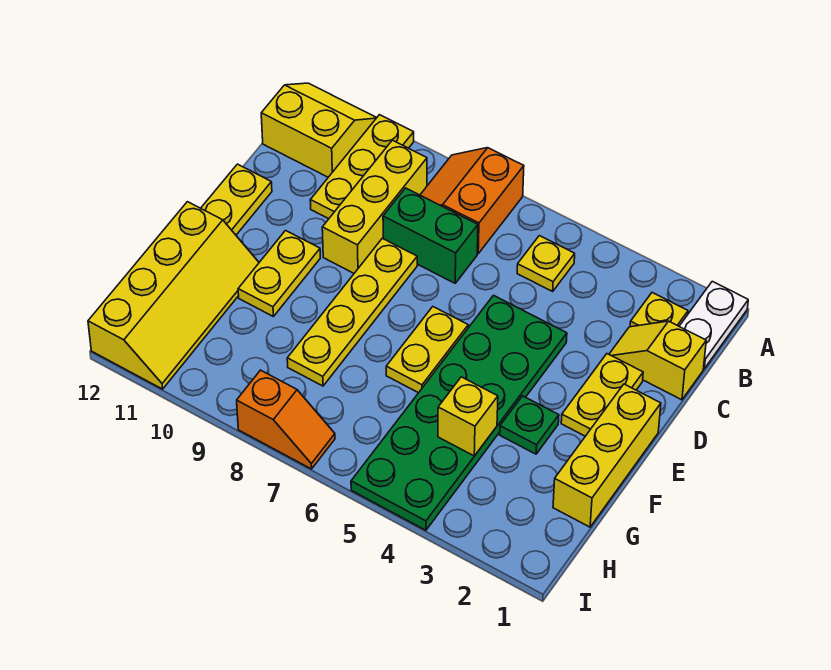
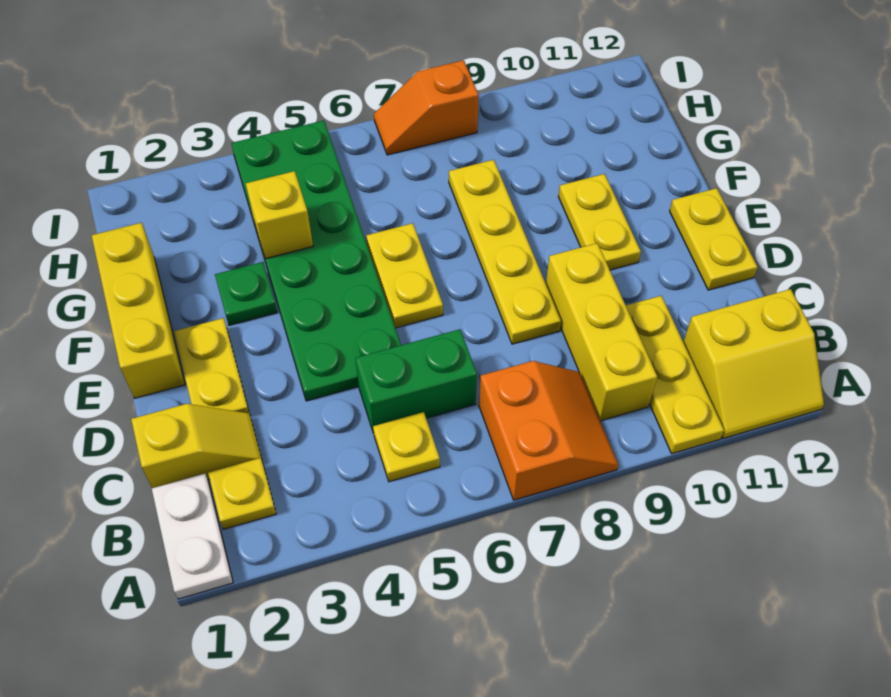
green 1x2 brick [383,188,478,283] -> green 1x2 brick moved to [355,329,477,433]
yellow 2x4 slope [88,202,259,389] -> none

